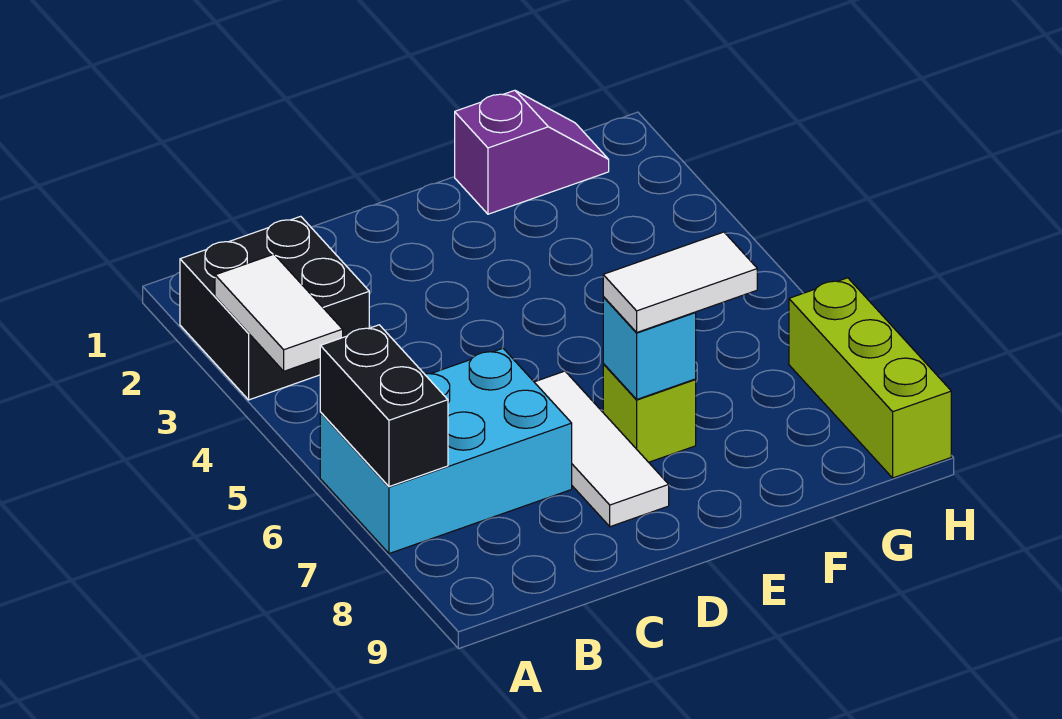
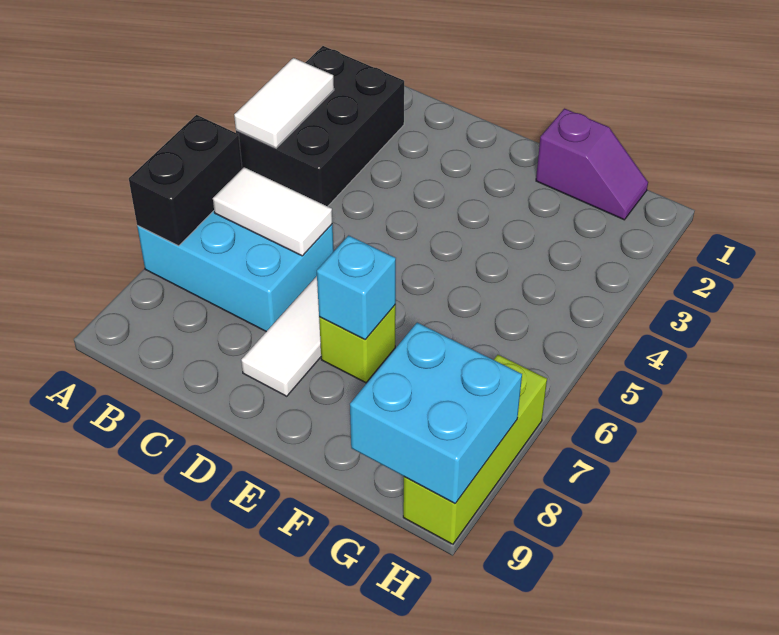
black 2x2 brick [180,216,369,400] -> black 2x3 brick [236,46,404,206]
white 1x2 tile [603,232,757,332] -> white 1x2 tile moved to [213,167,332,256]
none -> cyan 2x2 brick [350,323,522,504]

